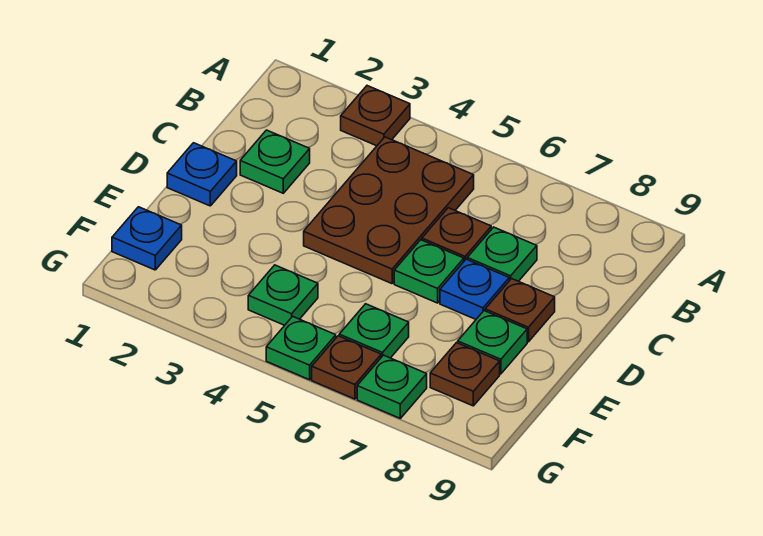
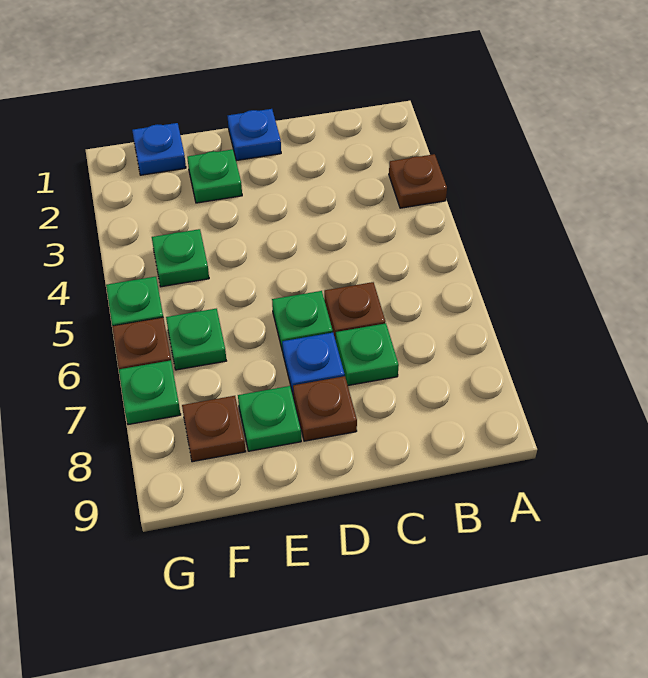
brown 2x3 plate [304,137,474,284] -> none
green 1x1 plate [240,130,310,193] -> green 1x1 plate moved to [187,149,242,203]

